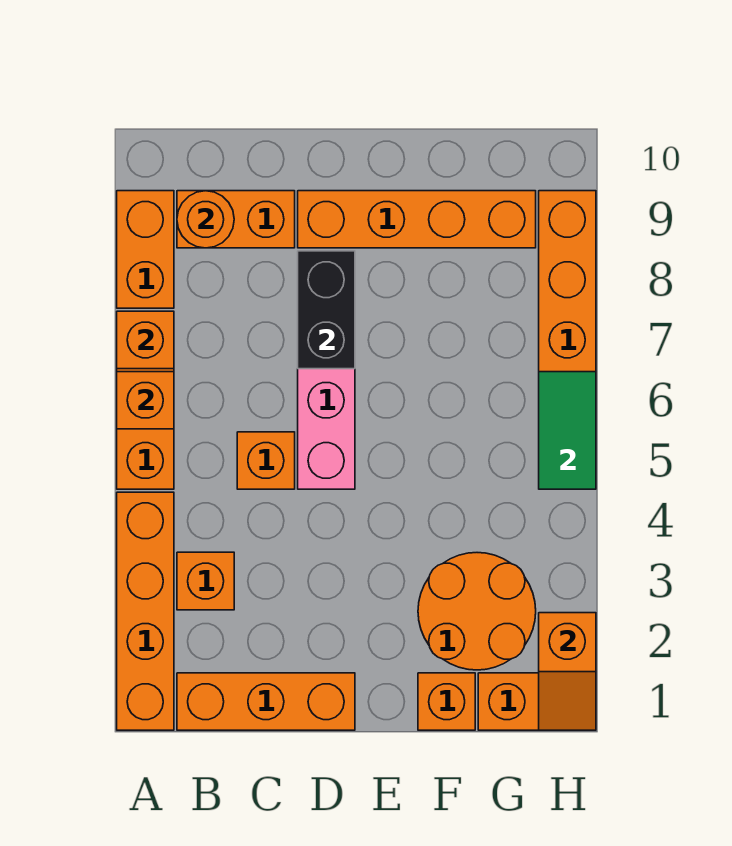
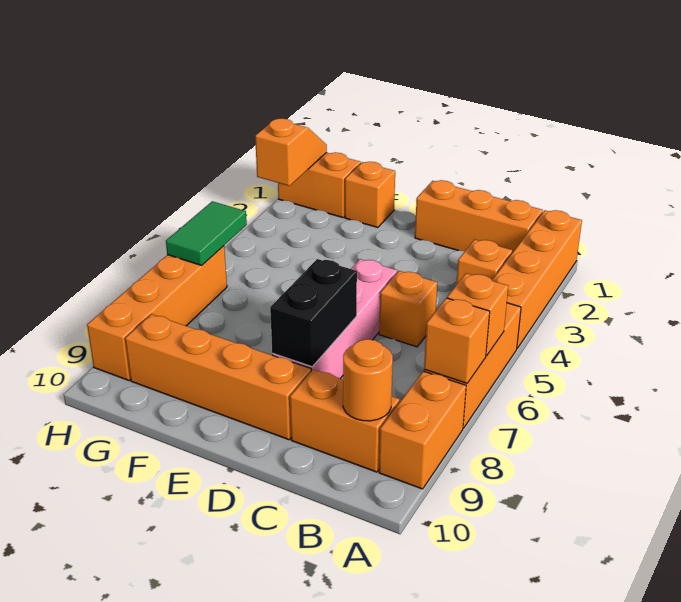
orange 2x2 round brick [418,553,536,670] -> none

